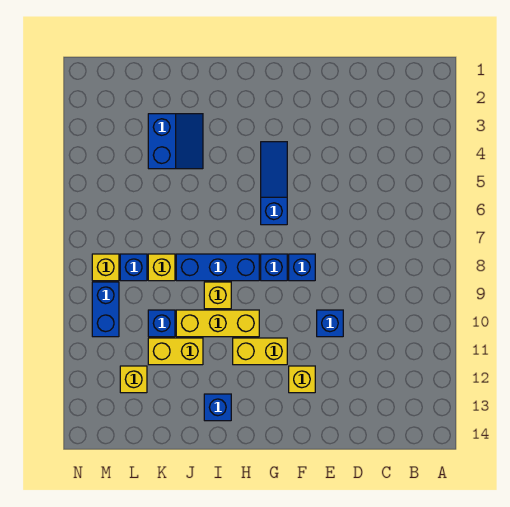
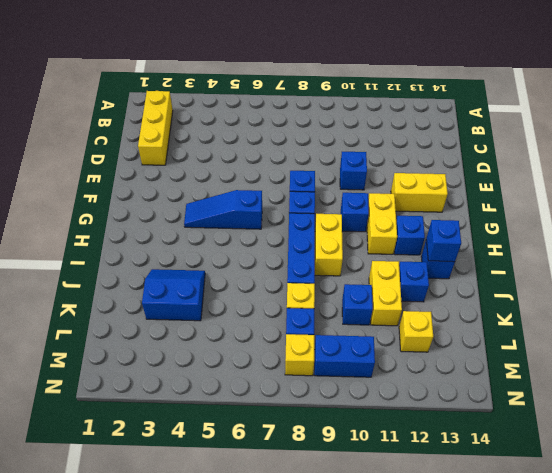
yellow 1x1 brick [289,366,315,393] -> yellow 1x2 brick [391,173,448,212]
none -> blue 1x1 brick [341,193,369,232]
yellow 1x3 brick [176,310,259,337] -> yellow 1x3 brick moved to [138,91,173,165]
none -> blue 1x1 brick [394,216,425,255]
yellow 1x1 brick [204,282,231,309] -> yellow 1x2 brick [315,214,343,276]
none -> blue 1x1 brick [426,220,461,262]
none -> blue 1x1 brick [399,262,429,302]

